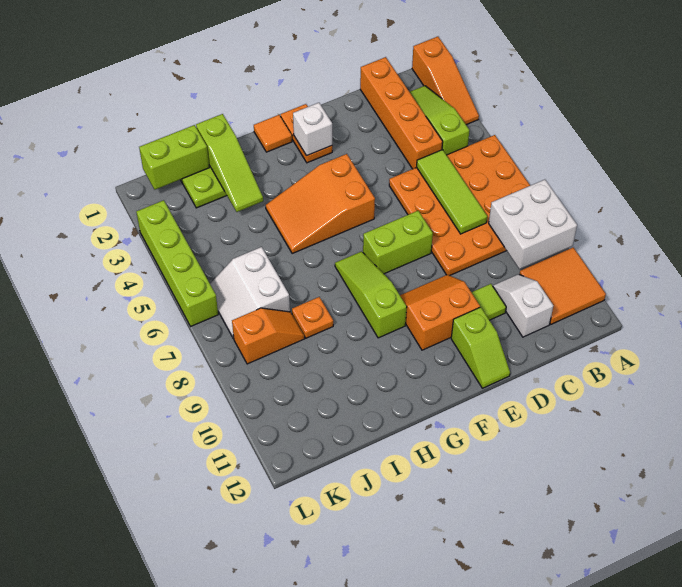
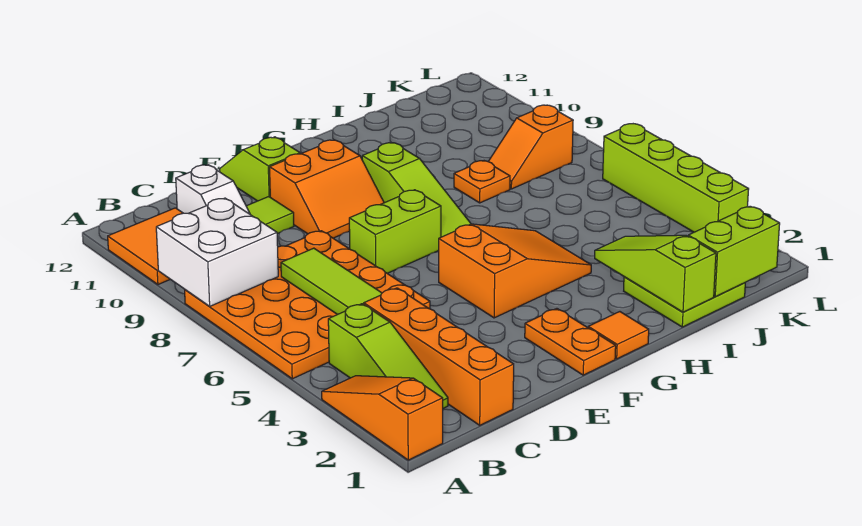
white 1x1 brick [293,103,332,156] -> none
white 2x2 slope [210,247,290,339] -> none

